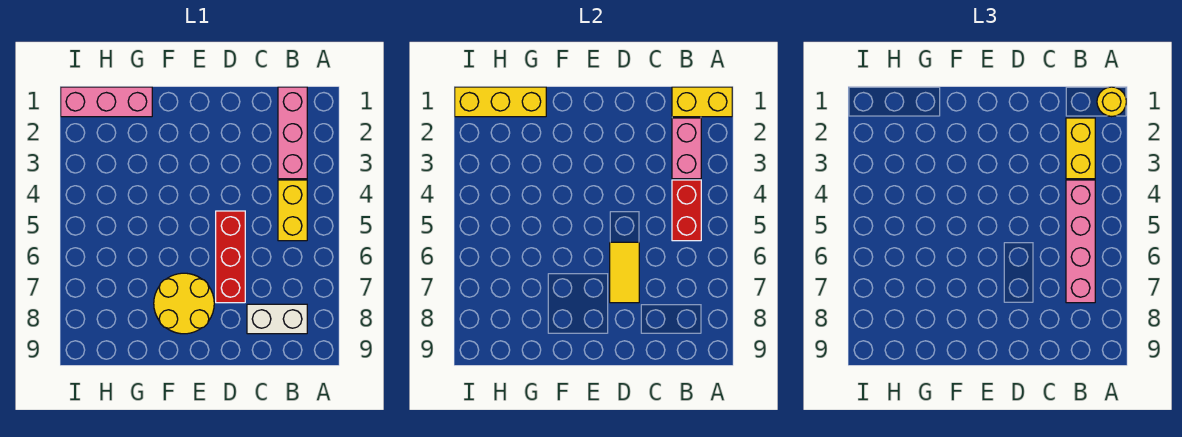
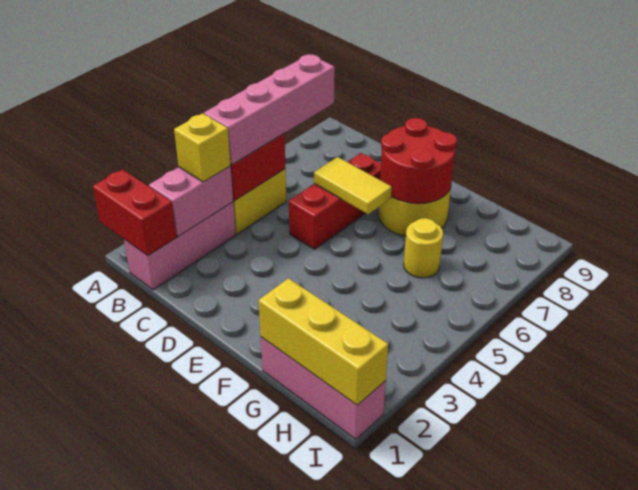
yellow 1x2 brick [672,87,732,117] -> red 1x2 brick [93,169,176,256]
yellow 1x1 round brick [1097,87,1126,117] -> yellow 1x1 round brick moved to [404,218,443,278]
yellow 1x2 brick [1066,118,1095,179] -> yellow 1x1 brick [174,113,231,182]
white 1x2 brick [247,304,307,334] -> none
yellow 1x2 tile [610,242,639,303] -> yellow 1x2 tile turned to [314,157,392,214]
none -> red 2x2 round brick [380,118,457,204]

